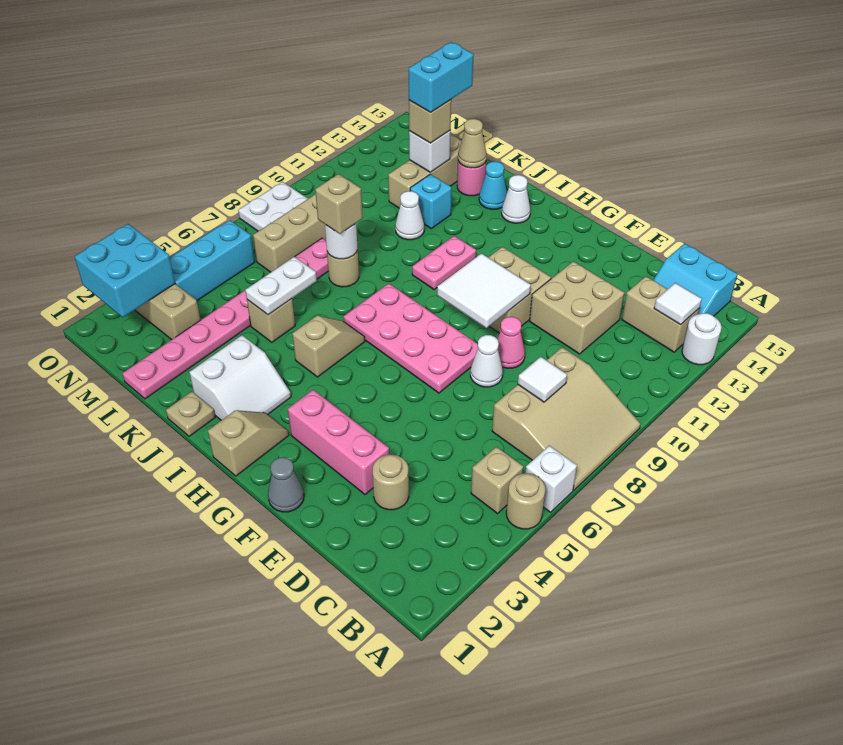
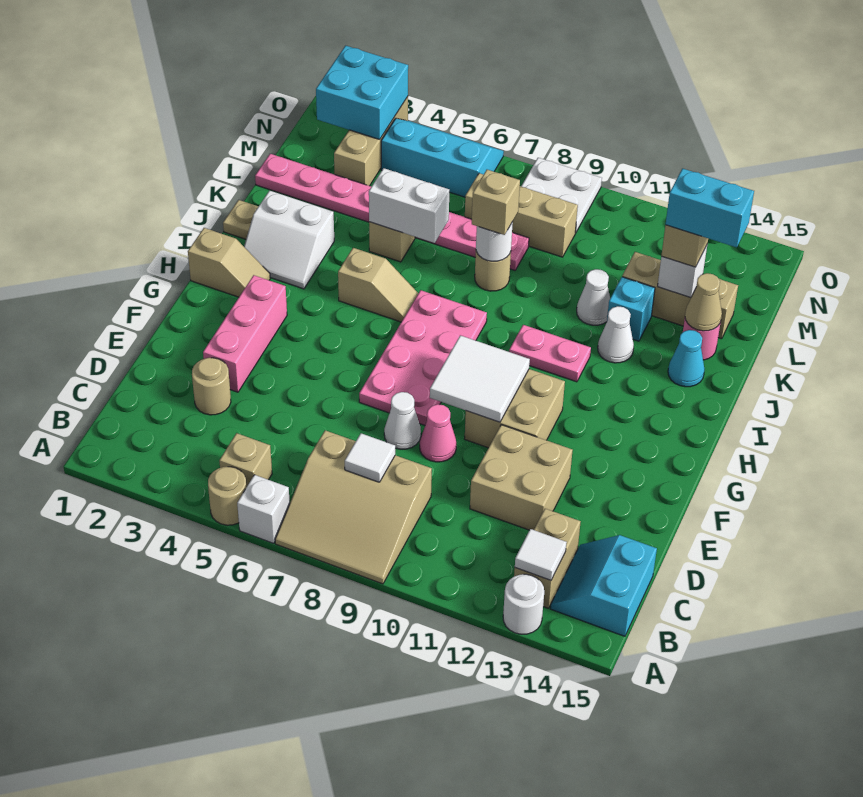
grey 1x1 cone [268,457,304,512] -> none
white 1x1 cone [502,175,531,223] -> white 1x1 cone moved to [598,306,634,363]
white 1x2 plate [245,257,317,315] -> white 1x2 brick [369,168,449,243]

